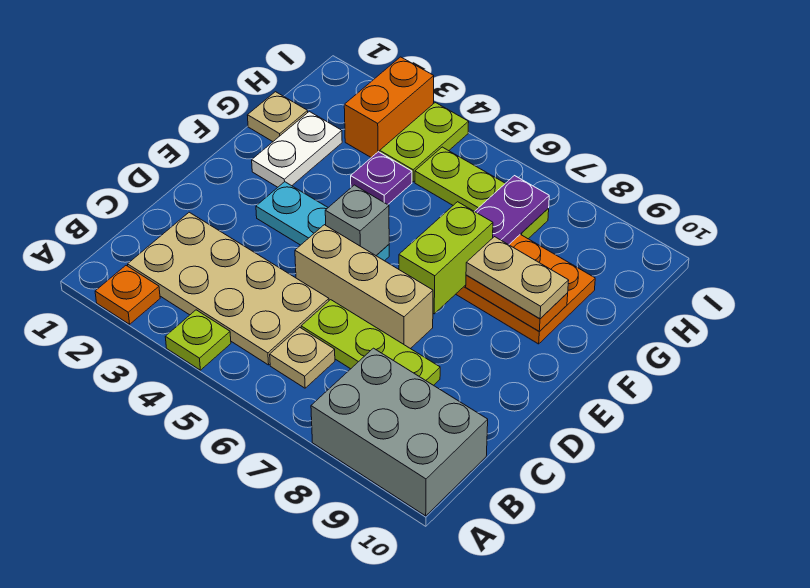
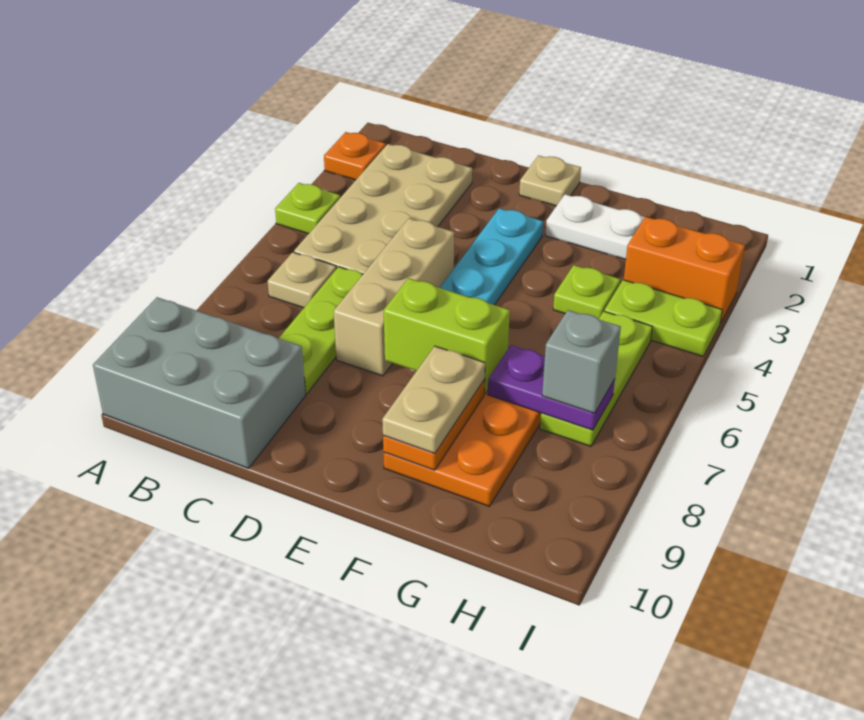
grey 2x3 brick [311,348,488,516] -> grey 2x3 brick turned to [93,297,306,468]
grey 1x1 brick [325,185,389,255] -> grey 1x1 brick moved to [542,310,621,413]
tan 1x1 plate [247,92,308,141] -> tan 1x1 plate moved to [519,156,581,206]
purple 1x1 plate [351,152,412,205] -> lime 1x1 plate [553,265,620,319]

